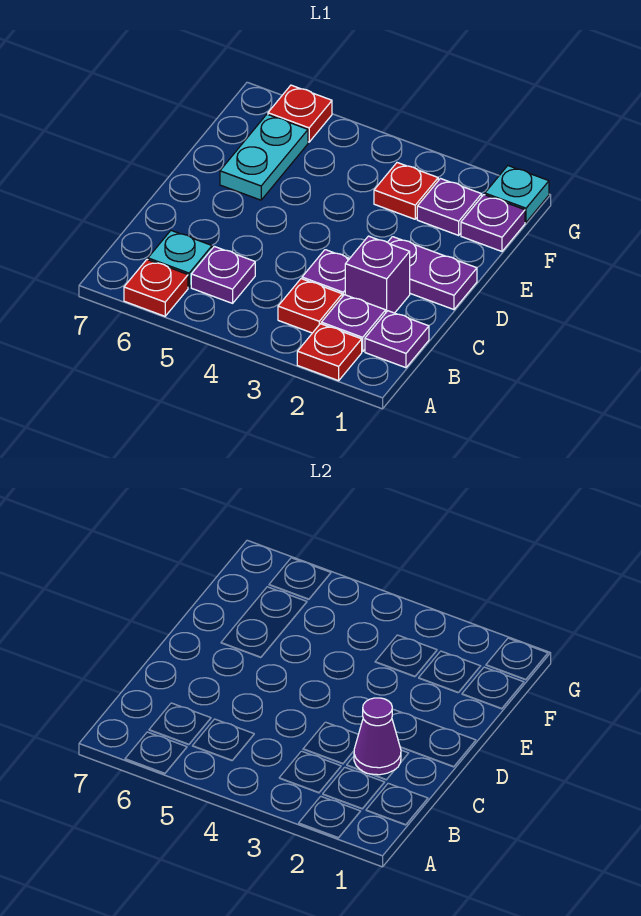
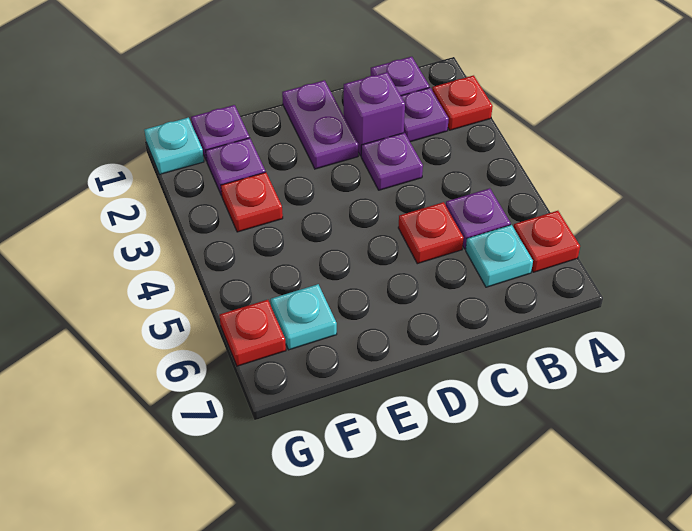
red 1x1 plate [278,279,342,333] -> red 1x1 plate moved to [398,202,464,264]
purple 1x1 cone [354,698,401,775] -> none
cyan 1x2 plate [220,114,308,200] -> cyan 1x1 plate [271,284,337,350]

